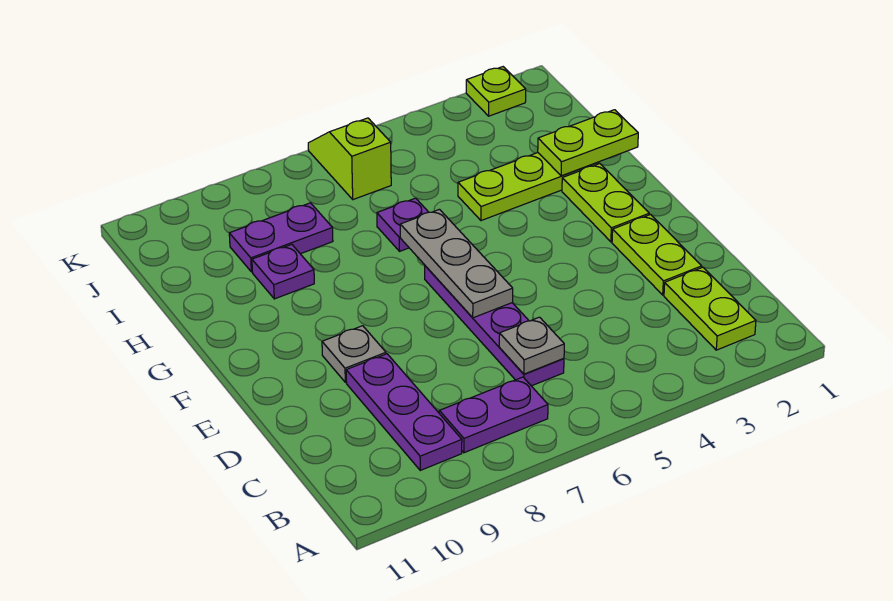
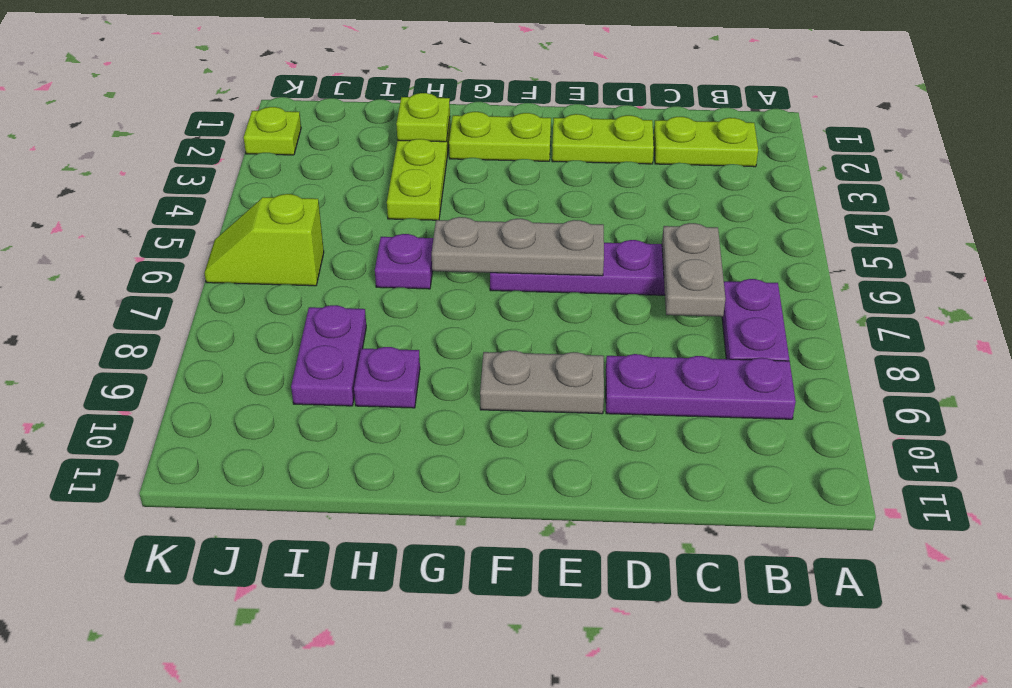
grey 1x1 plate [499,317,564,374] -> grey 1x2 plate [662,223,725,317]
grey 1x1 plate [322,326,386,382] -> grey 1x2 plate [480,350,604,414]
lime 1x2 plate [538,110,638,176] -> lime 1x1 plate [396,93,450,142]

